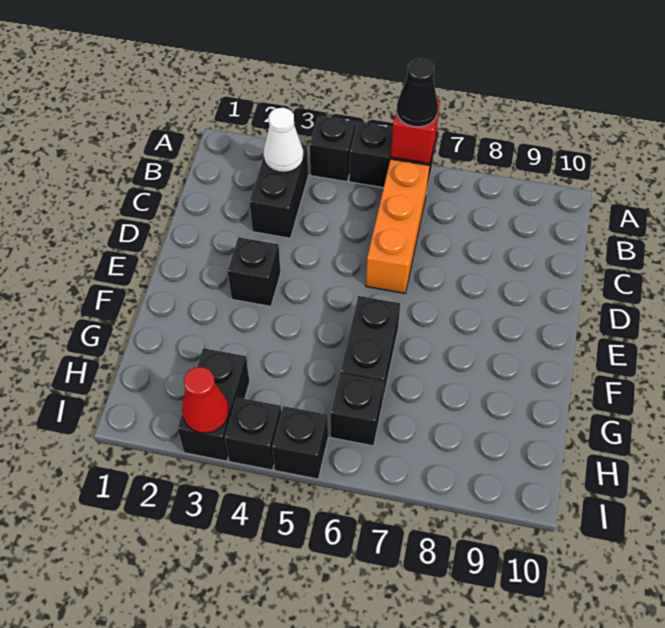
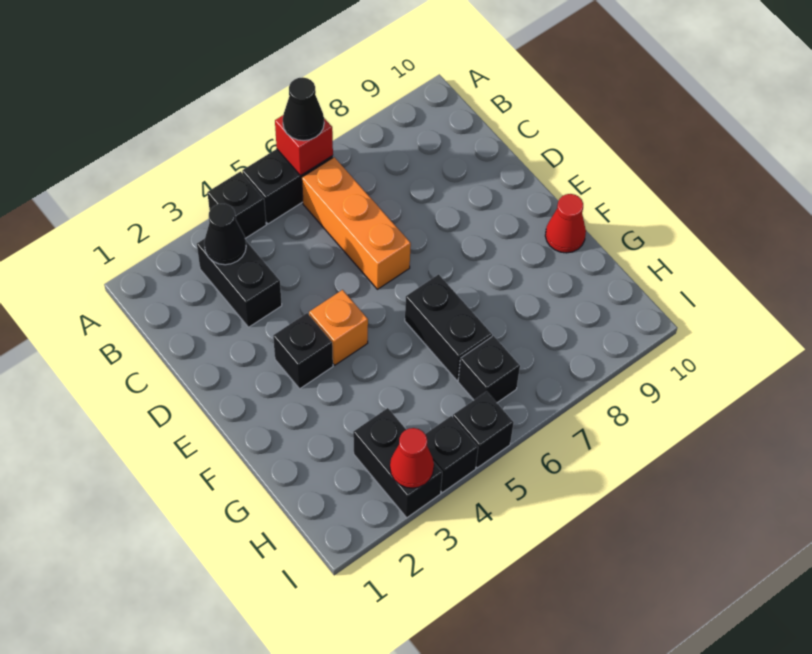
white 1x1 cone [264,108,303,172] -> black 1x1 cone [204,204,246,265]
none -> orange 1x1 brick [309,290,368,365]
none -> red 1x1 cone [545,194,586,253]

